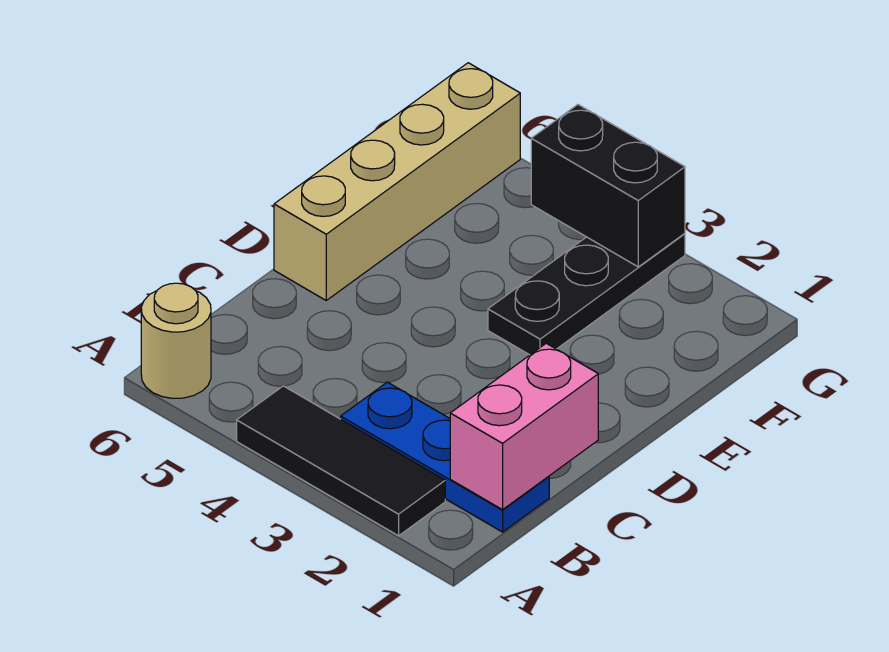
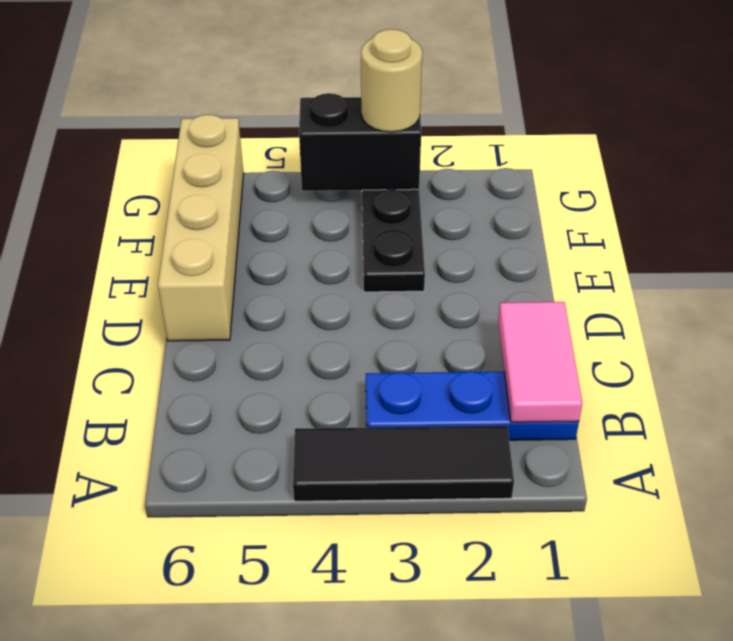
tan 1x1 round brick [141,283,211,398] -> tan 1x1 round brick moved to [361,29,422,132]
pink 1x2 brick [450,343,598,510] -> pink 1x2 tile [498,302,582,422]

